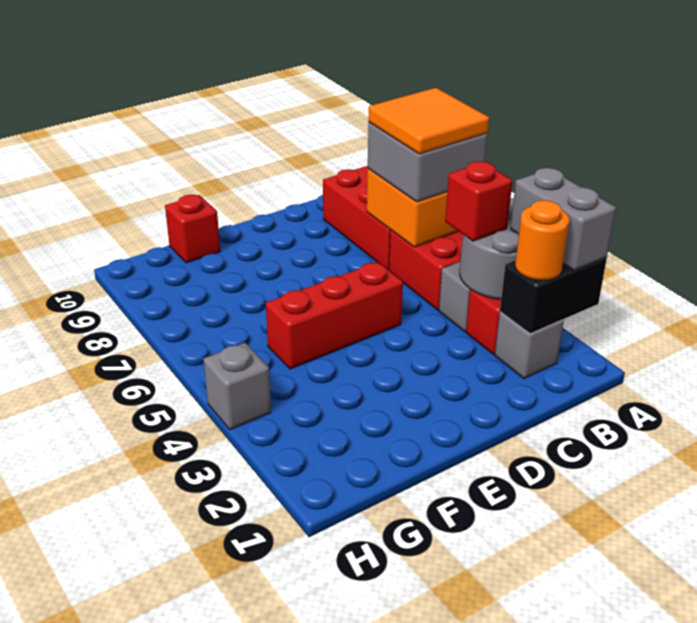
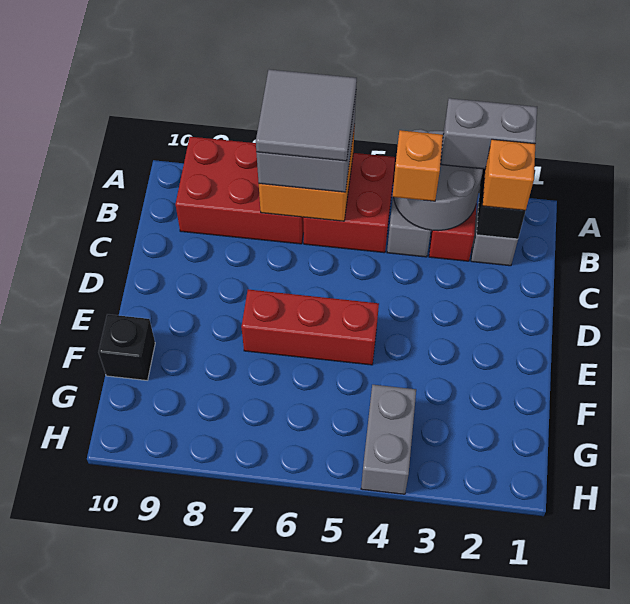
orange 2x2 tile [369,88,489,154] -> grey 2x2 tile [256,70,357,161]
orange 1x1 round brick [515,200,570,280] -> orange 1x1 brick [483,139,535,211]
red 1x1 brick [445,161,513,241] -> orange 1x1 brick [392,130,443,201]
red 1x3 brick [266,262,403,369] -> red 1x3 brick turned to [241,290,379,365]
red 1x1 brick [165,195,220,263] -> black 1x1 brick [99,314,155,380]
grey 1x1 brick [204,343,271,430] -> grey 1x2 brick [361,385,416,494]

